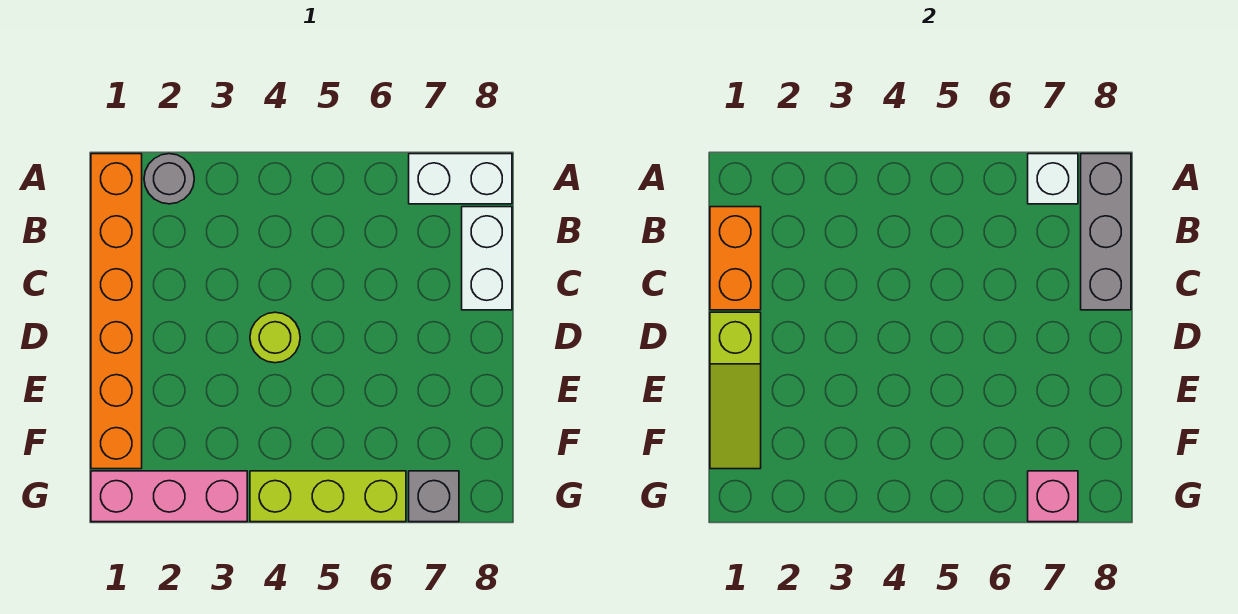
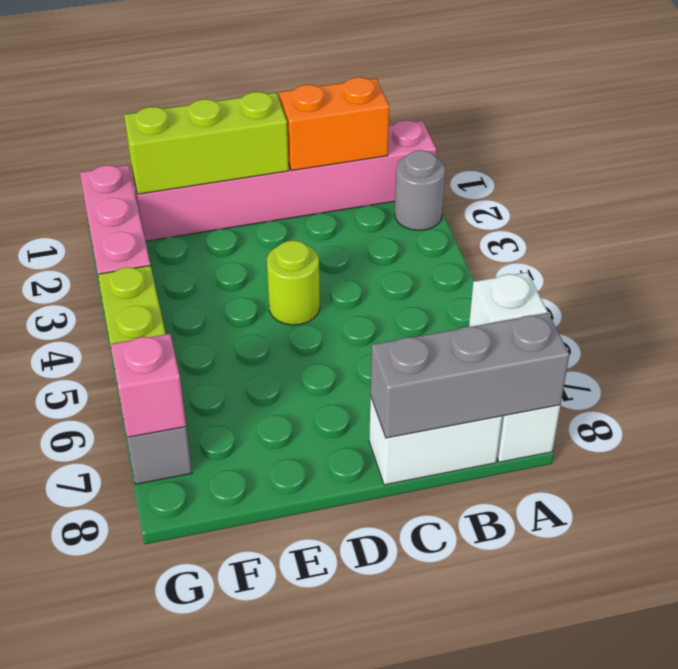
orange 1x6 brick [91,154,142,469] -> pink 1x6 brick [131,121,436,241]
lime 1x3 slope [710,312,761,469] -> lime 1x3 brick [124,92,289,194]

